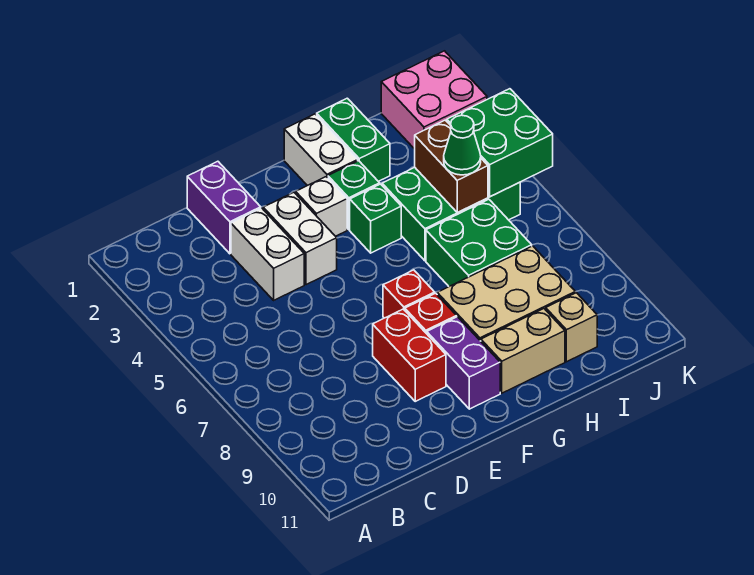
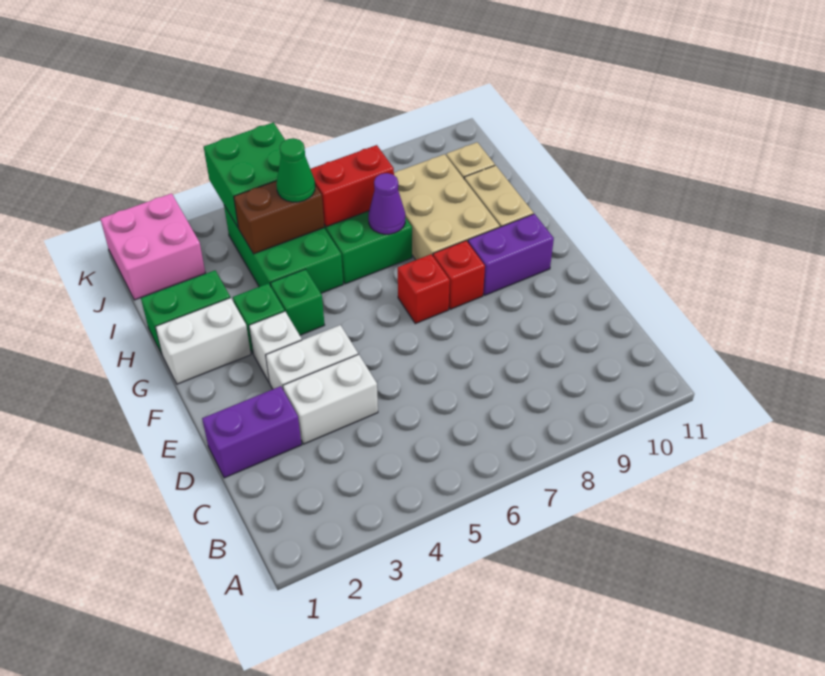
red 1x2 brick [373,309,446,401] -> red 1x2 brick moved to [311,145,394,227]
none -> purple 1x1 cone [368,173,405,234]

